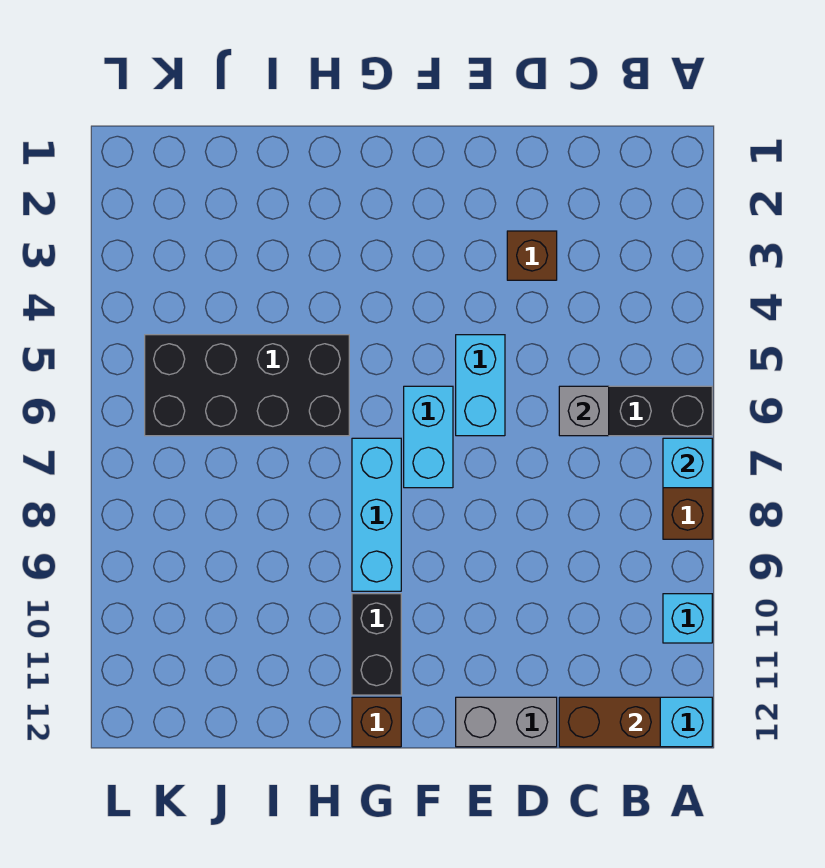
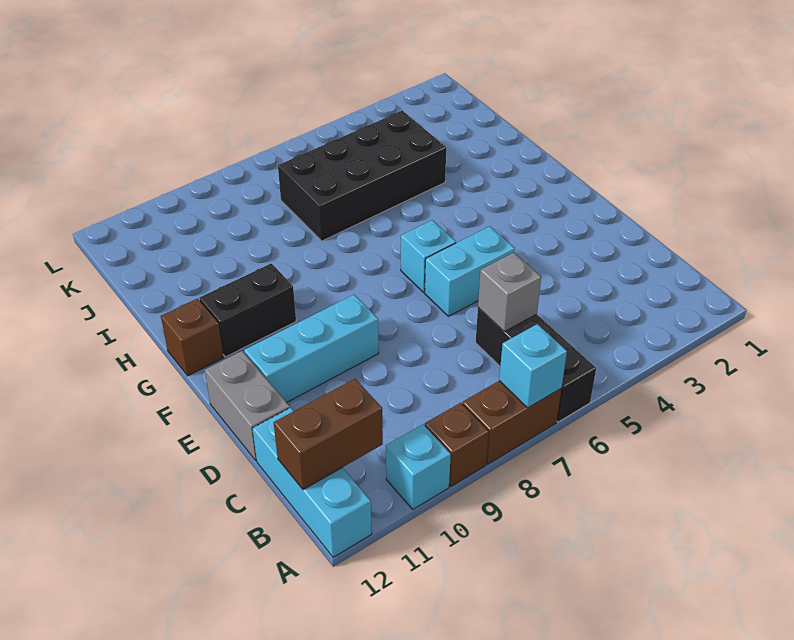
brown 1x2 brick [559,697,660,747] -> brown 1x2 brick turned to [274,379,383,490]
brown 1x1 brick [507,231,557,280] -> brown 1x1 brick moved to [425,403,489,486]
cyan 1x2 brick [404,386,453,488] -> cyan 1x1 brick [401,220,456,292]
cyan 1x3 brick [352,438,401,591] -> cyan 1x3 brick moved to [244,295,379,402]
black 2x4 brick [145,335,349,436] -> black 2x4 brick turned to [278,111,446,241]

